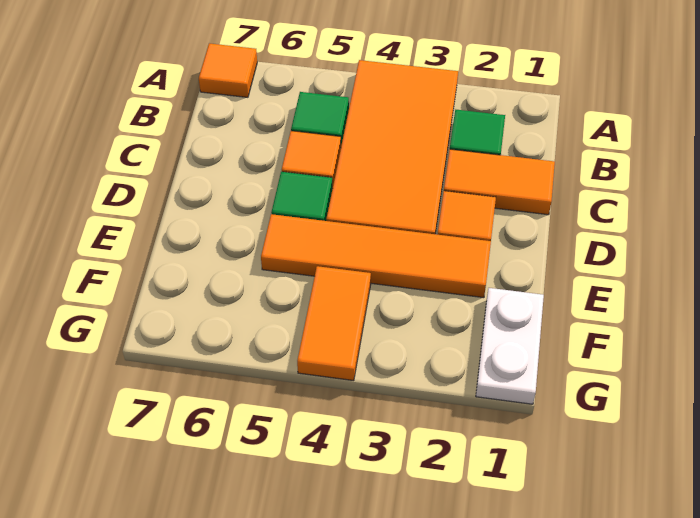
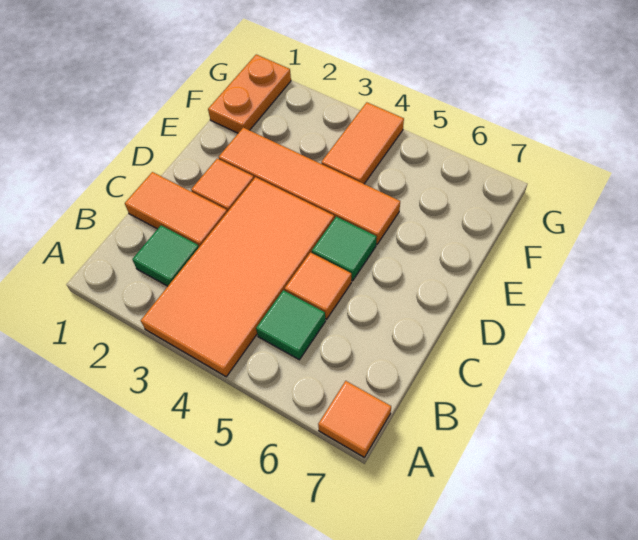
white 1x2 plate [476,288,544,404] -> orange 1x2 plate [208,54,291,133]

